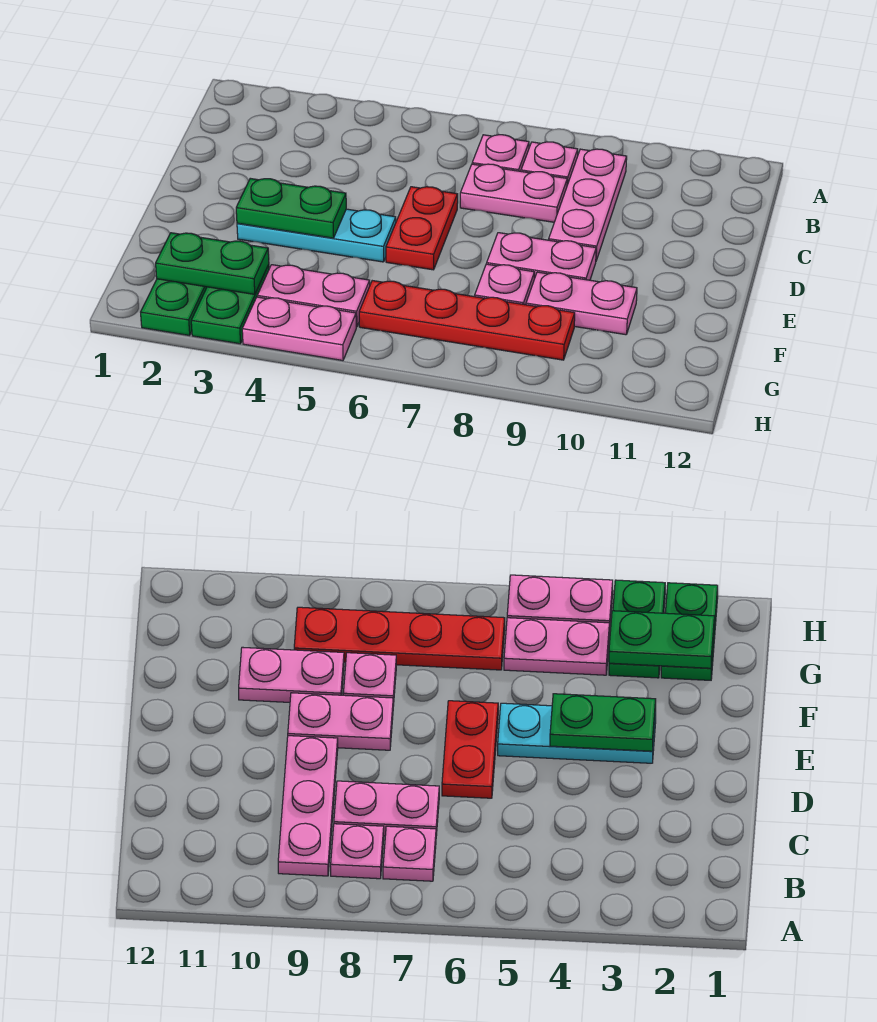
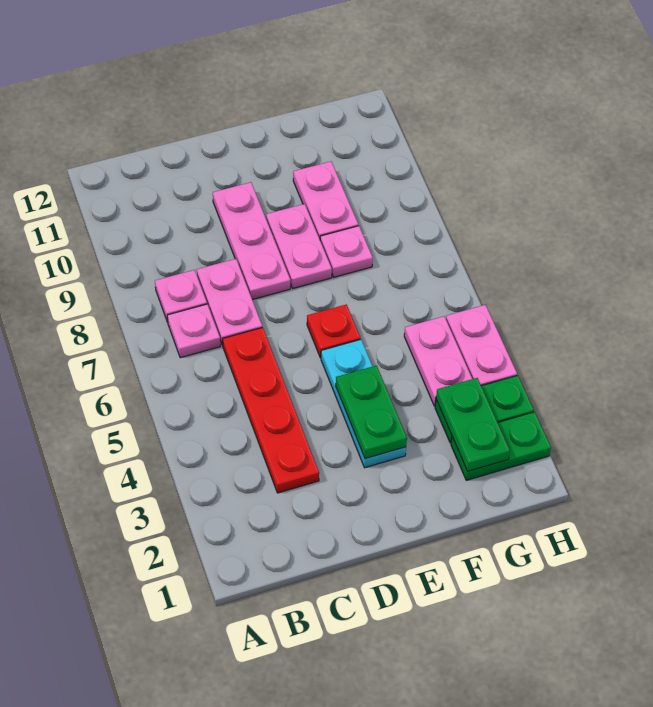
pink 1x3 plate [549,149,627,260] -> pink 1x3 plate turned to [213,182,290,300]
red 1x2 plate [386,187,458,270] -> red 1x1 plate [307,304,361,358]
red 1x4 plate [359,281,575,360] -> red 1x4 plate moved to [223,327,319,493]

